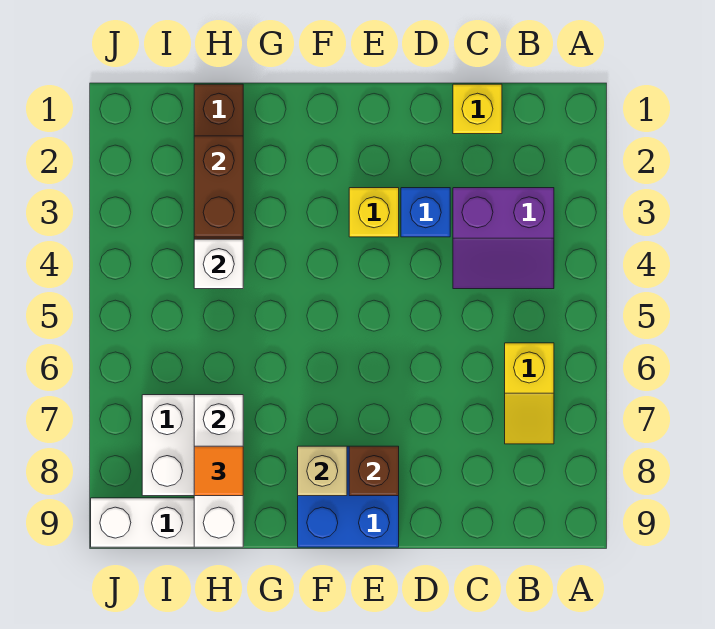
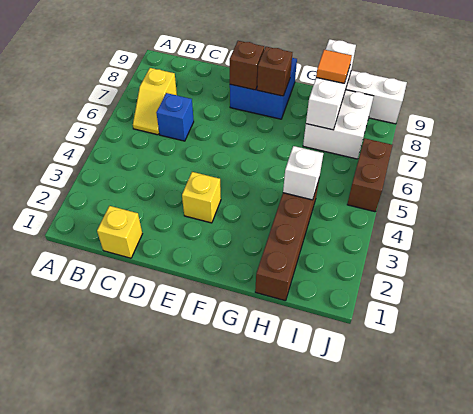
purple 2x2 slope [453,188,554,289] -> none
yellow 1x2 slope [505,343,554,444] -> yellow 1x2 slope turned to [133,68,177,135]
blue 1x1 brick [401,188,450,237] -> blue 1x1 brick moved to [156,93,194,141]
tan 1x1 brick [298,446,347,496] -> brown 1x1 brick [257,47,292,96]
brown 1x2 brick [194,136,243,237] -> brown 1x2 brick moved to [347,138,392,212]

